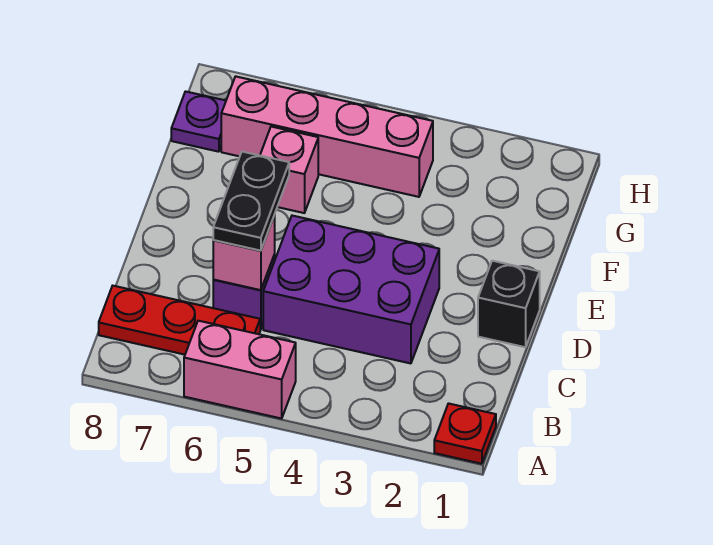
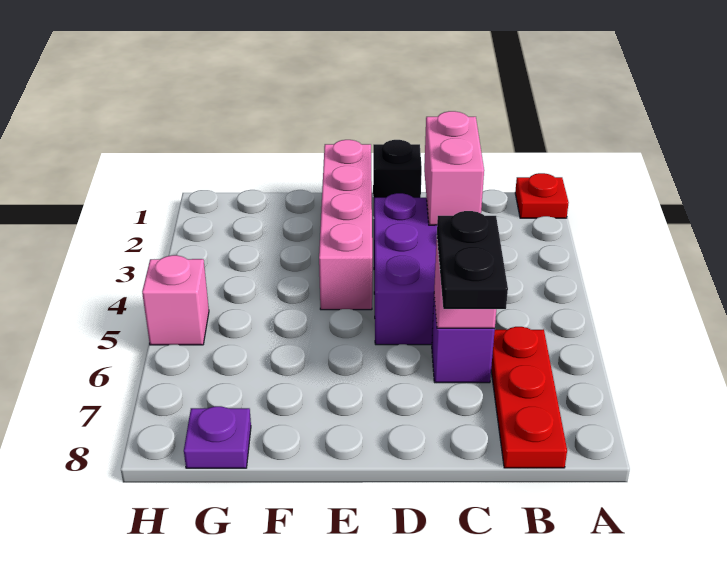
pink 1x2 brick [184,321,296,419] -> pink 1x2 brick moved to [424,111,484,225]
black 1x2 plate [213,152,289,251] -> black 1x2 plate turned to [437,211,508,309]
pink 1x1 brick [260,127,318,213] -> pink 1x1 brick moved to [142,255,209,345]
pink 1x4 brick [221,76,433,197] -> pink 1x4 brick moved to [319,140,372,310]

